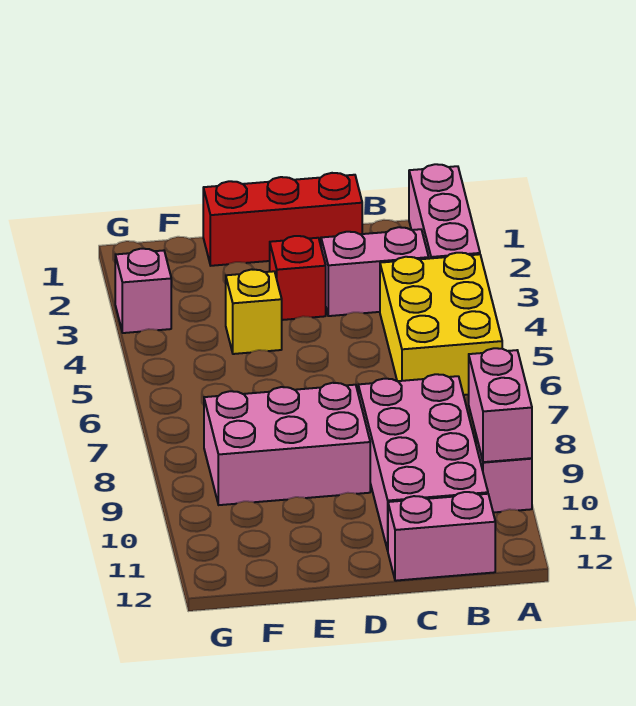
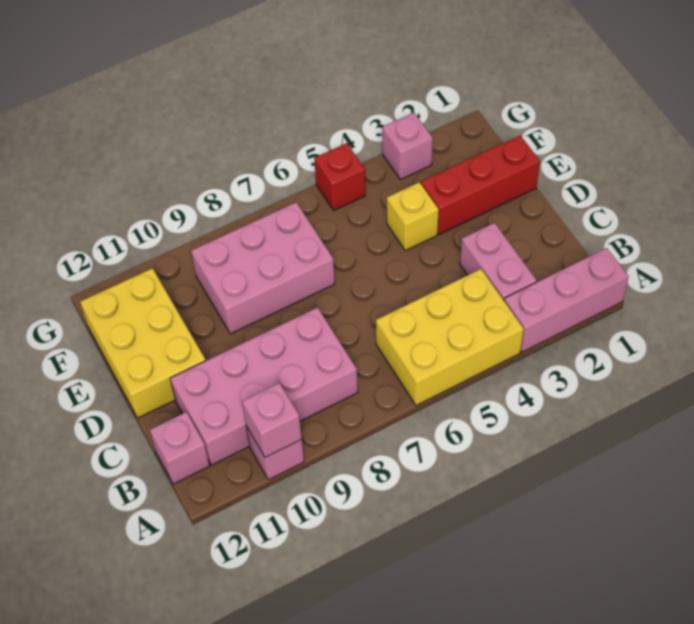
pink 1x2 brick [469,348,532,462] -> pink 1x1 brick [242,383,302,457]
pink 1x2 brick [388,492,495,581] -> pink 1x1 brick [150,412,209,484]
red 1x3 brick [203,173,362,266] -> red 1x3 brick turned to [421,135,540,234]
red 1x1 brick [270,236,326,320] -> red 1x1 brick moved to [314,143,366,211]
pink 2x3 brick [204,383,370,505] -> pink 2x3 brick turned to [191,202,335,334]
none -> yellow 2x3 brick [80,268,206,418]

